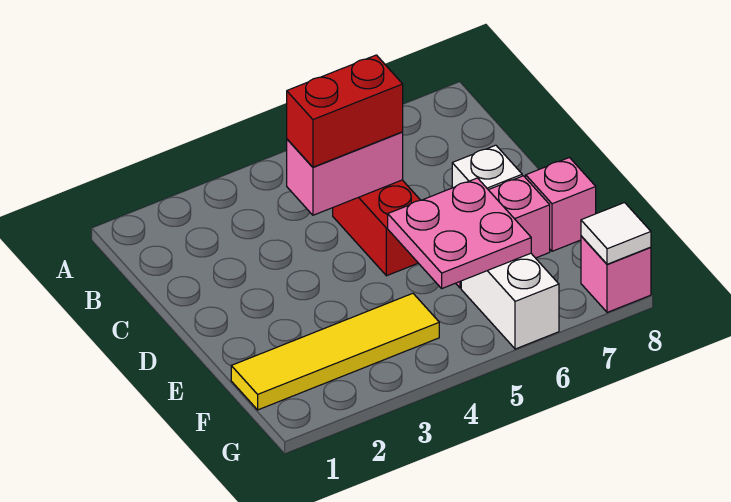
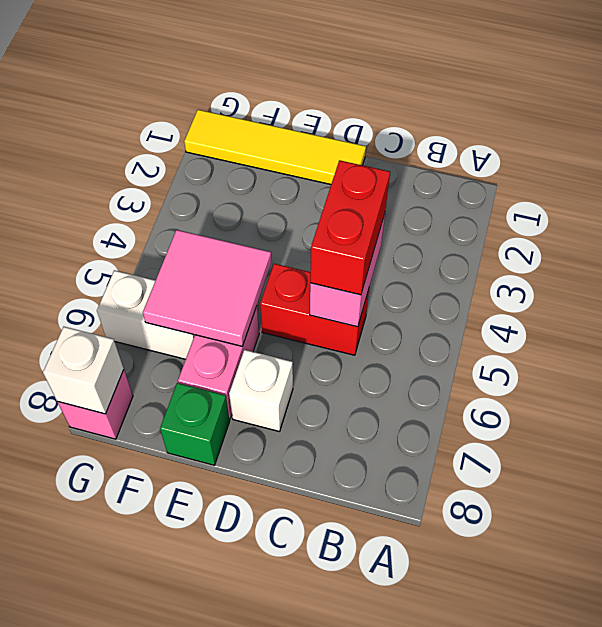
pink 2x2 plate [388,178,531,288] -> pink 2x2 tile [143,230,272,346]
pink 1x1 brick [526,158,596,251] -> green 1x1 brick [160,383,230,465]
yellow 1x4 tile [231,293,439,410] -> yellow 1x4 tile turned to [184,110,366,184]
white 1x1 tile [581,203,651,264] -> white 1x1 brick [43,327,124,414]

